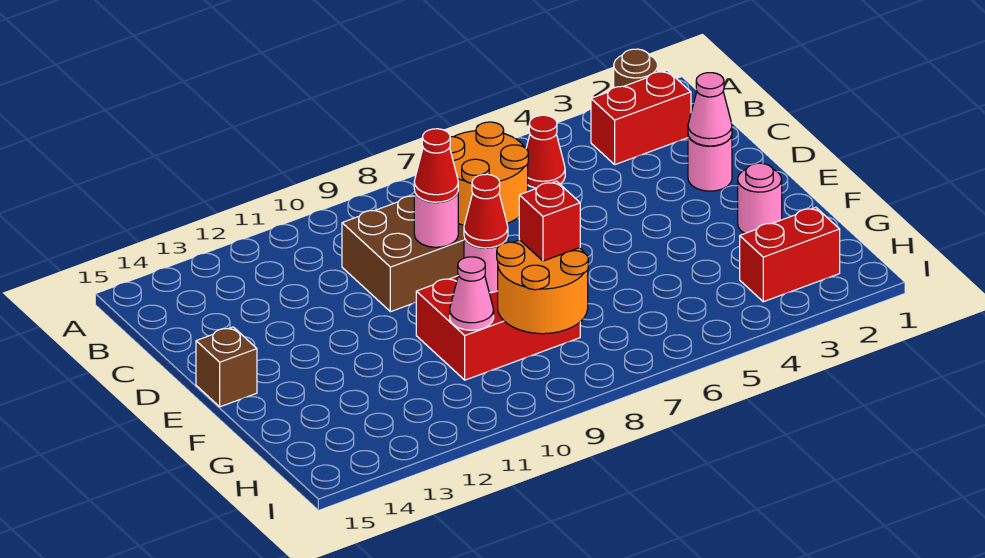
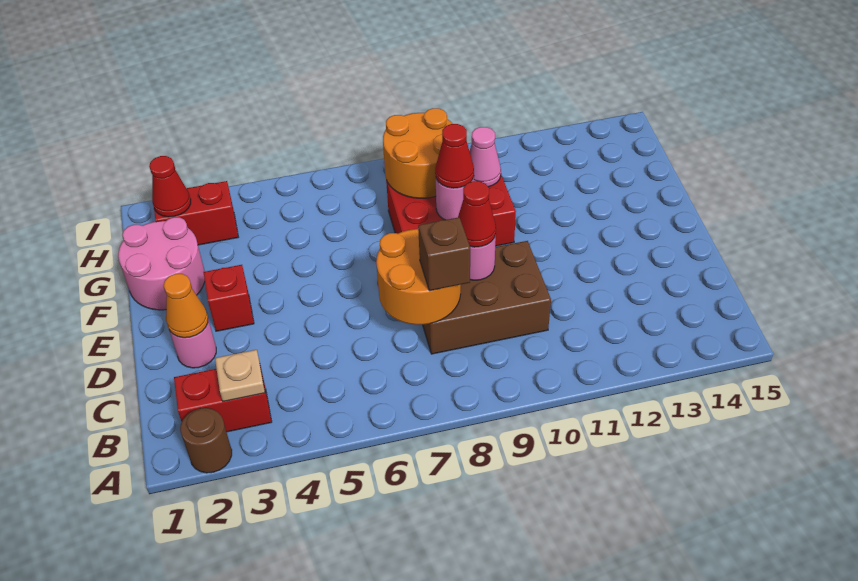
none -> tan 1x1 plate [215,350,265,402]
red 1x1 cone [526,115,565,188] -> red 1x1 cone moved to [149,156,191,217]
pink 1x1 cone [688,73,732,146] -> orange 1x1 cone [164,274,208,338]
brown 1x1 brick [196,327,257,407] -> brown 1x1 brick moved to [418,217,470,291]
pink 1x1 round brick [738,163,782,233] -> pink 2x2 round brick [118,217,205,310]
red 1x1 brick [519,181,580,261] -> red 1x1 brick moved to [204,265,254,331]

